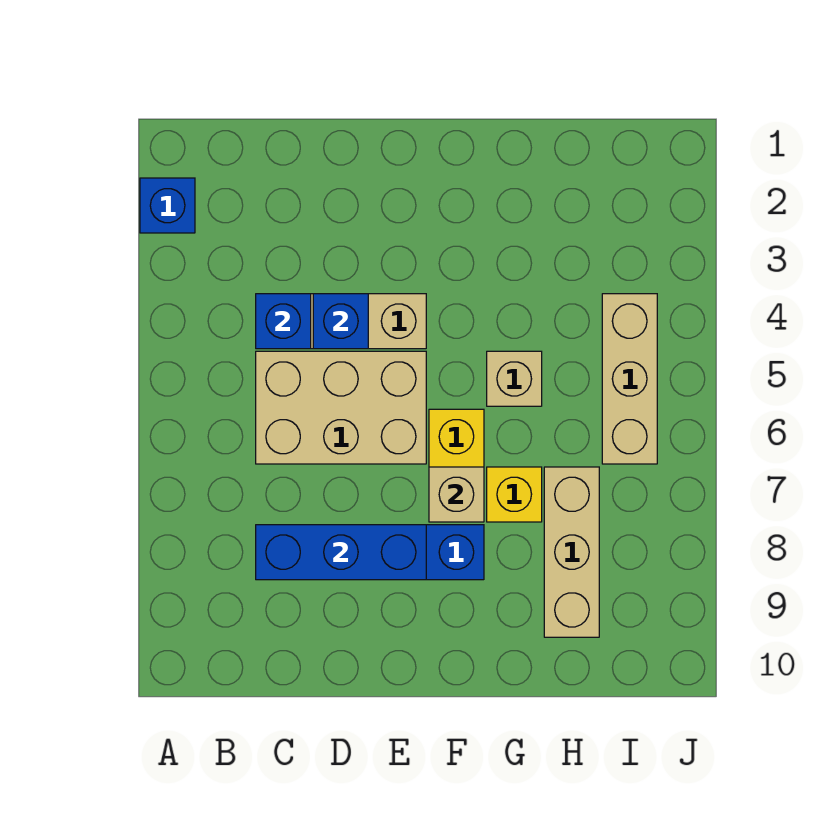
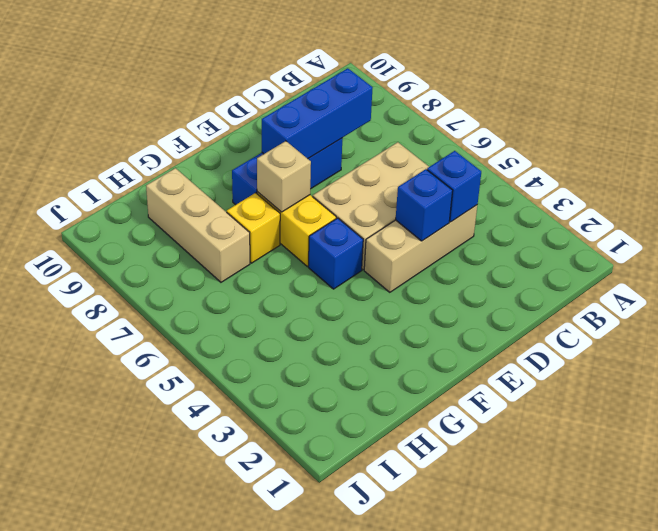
blue 1x1 brick [140,178,195,233] -> blue 1x1 brick moved to [308,218,363,289]
tan 1x1 brick [487,351,542,406] -> none
tan 1x3 brick [602,294,657,464] -> none

